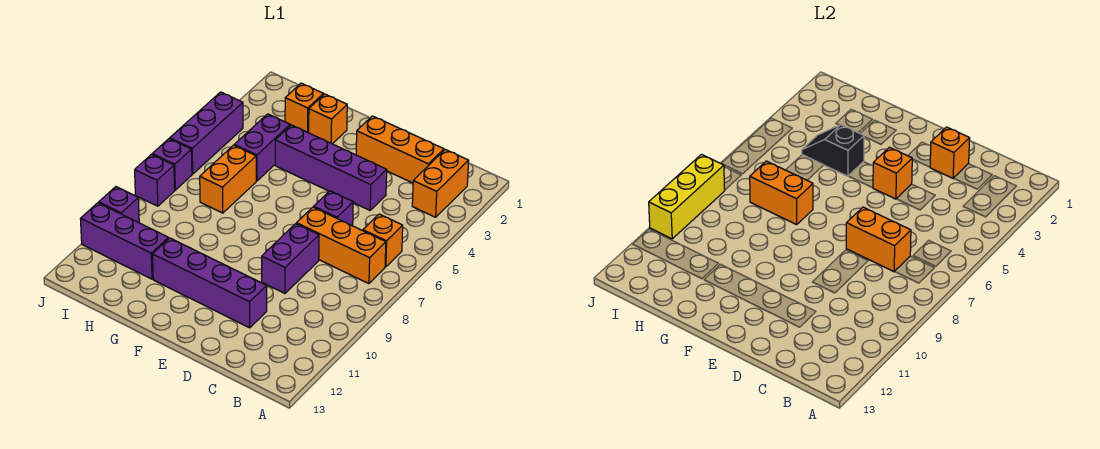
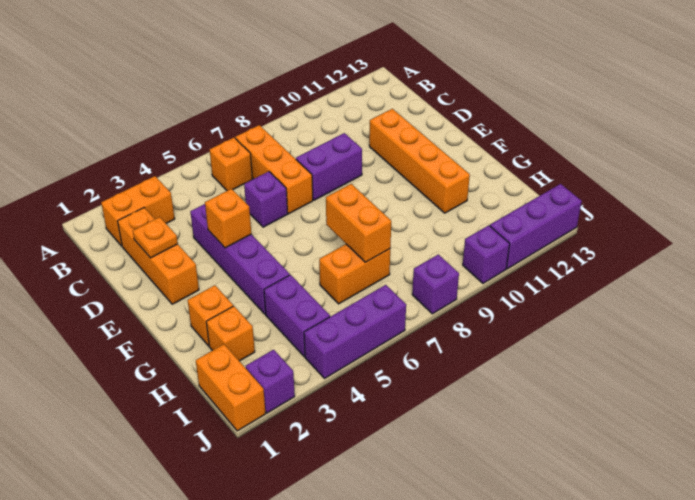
orange 1x2 brick [846,207,911,272] -> orange 1x2 brick moved to [196,344,266,431]
orange 1x1 brick [930,127,970,178] -> orange 1x1 plate [133,217,178,258]
purple 1x4 brick [152,238,267,328] -> orange 1x4 brick [369,109,470,213]
black 1x2 slope [802,125,864,176] -> none
purple 1x2 brick [234,114,290,181] -> purple 1x2 brick turned to [264,275,330,356]
purple 1x3 brick [80,203,169,279] -> purple 1x3 brick turned to [490,184,582,269]
purple 1x1 brick [152,139,192,190] -> purple 1x1 brick moved to [246,350,295,413]
yellow 1x3 brick [649,155,725,239] -> none

